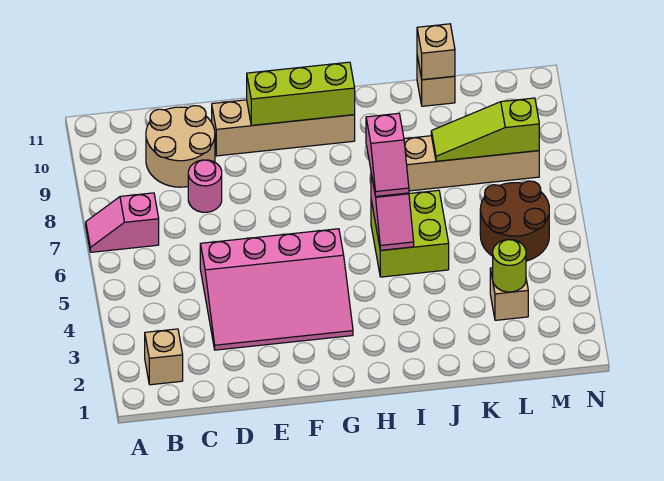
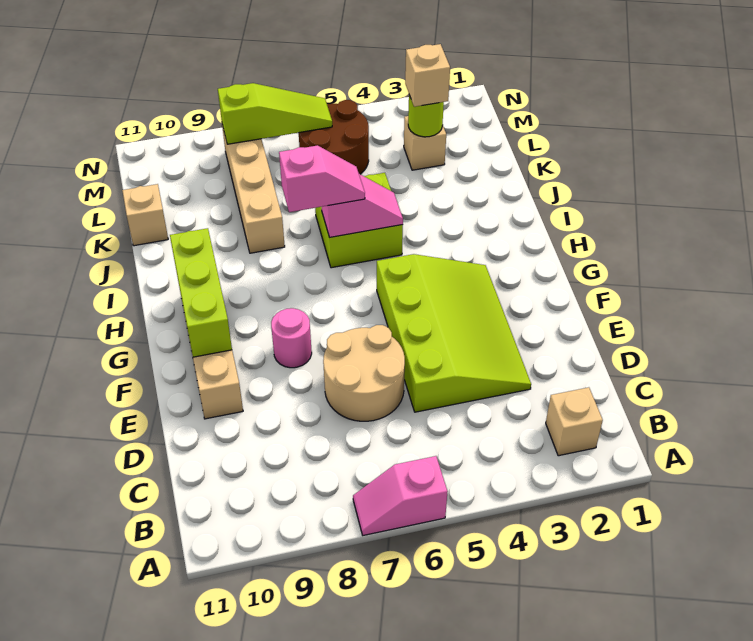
pink 1x2 slope [86,193,159,252] -> pink 1x2 slope turned to [353,456,448,535]
tan 2x2 round brick [146,106,215,187] -> tan 2x2 round brick moved to [323,325,405,421]
pink 3x4 slope [200,229,353,350] -> lime 3x4 slope [377,254,531,412]
pink 1x1 round brick [188,160,222,212] -> pink 1x1 round brick moved to [271,308,312,368]
lime 1x3 slope [431,98,539,161] -> lime 1x3 slope turned to [218,83,332,144]
tan 1x1 brick [417,24,455,80] -> tan 1x1 brick moved to [405,44,450,107]

